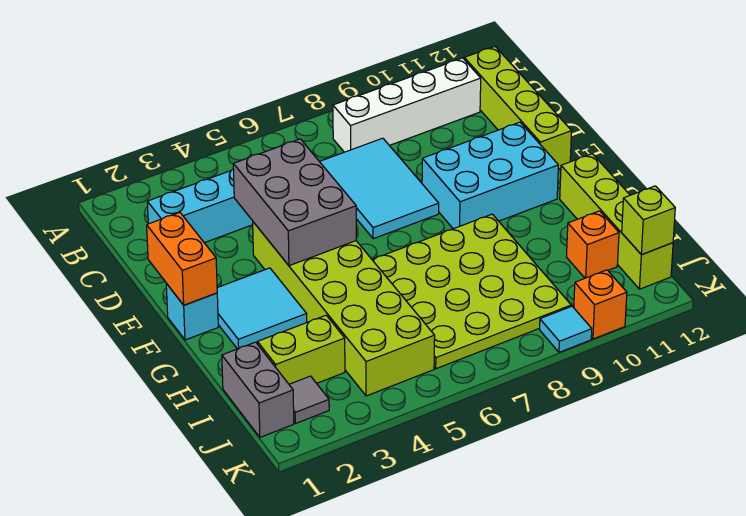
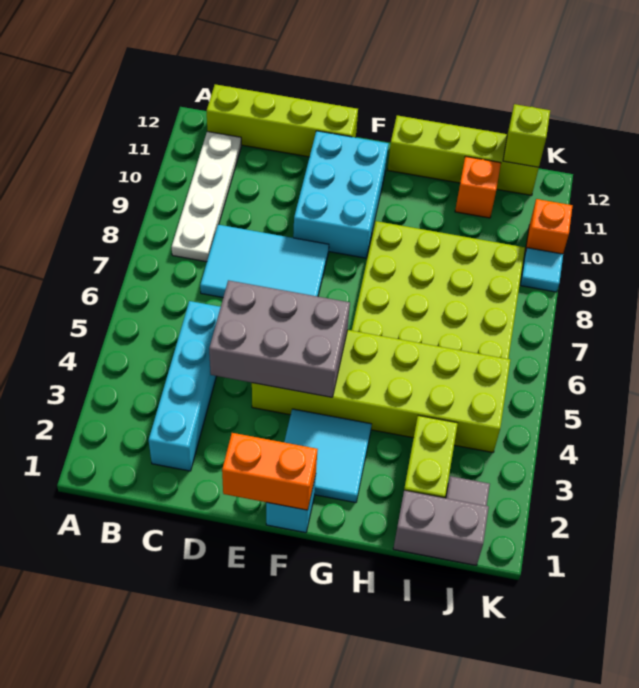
white 1x4 brick [333,58,481,152] -> white 1x4 plate [172,131,241,262]

